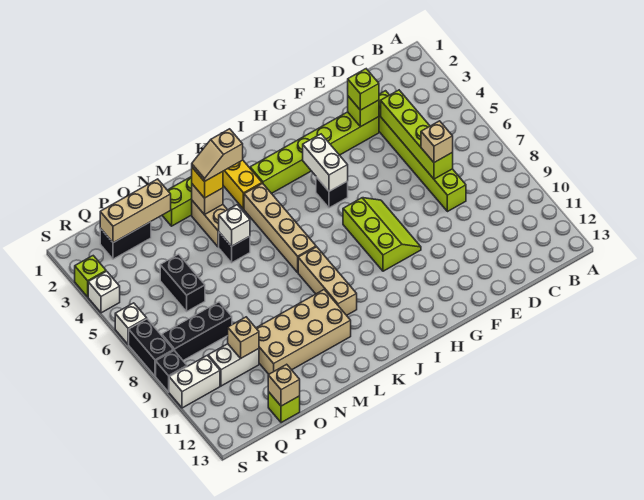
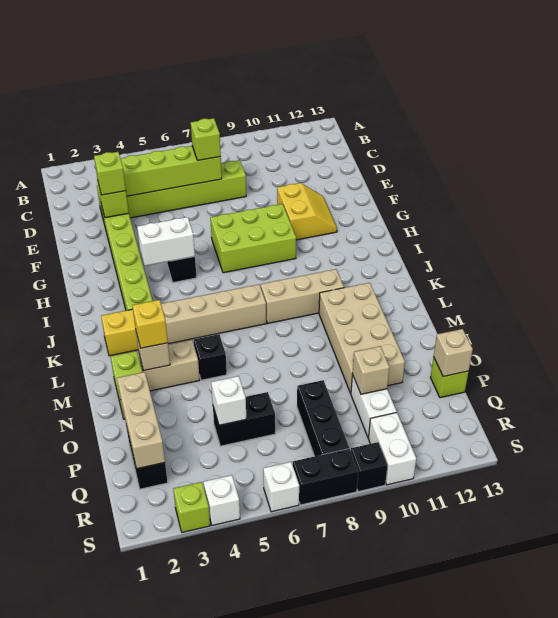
tan 1x1 brick [421,121,453,162] -> lime 1x1 brick [191,118,221,160]
none -> yellow 2x2 slope [277,183,337,240]
lime 2x3 slope [343,198,421,271] -> lime 2x3 brick [210,204,296,273]
tan 1x2 slope [192,129,243,182] -> none
white 1x1 brick [219,205,250,246] -> white 1x1 brick moved to [211,376,246,425]

